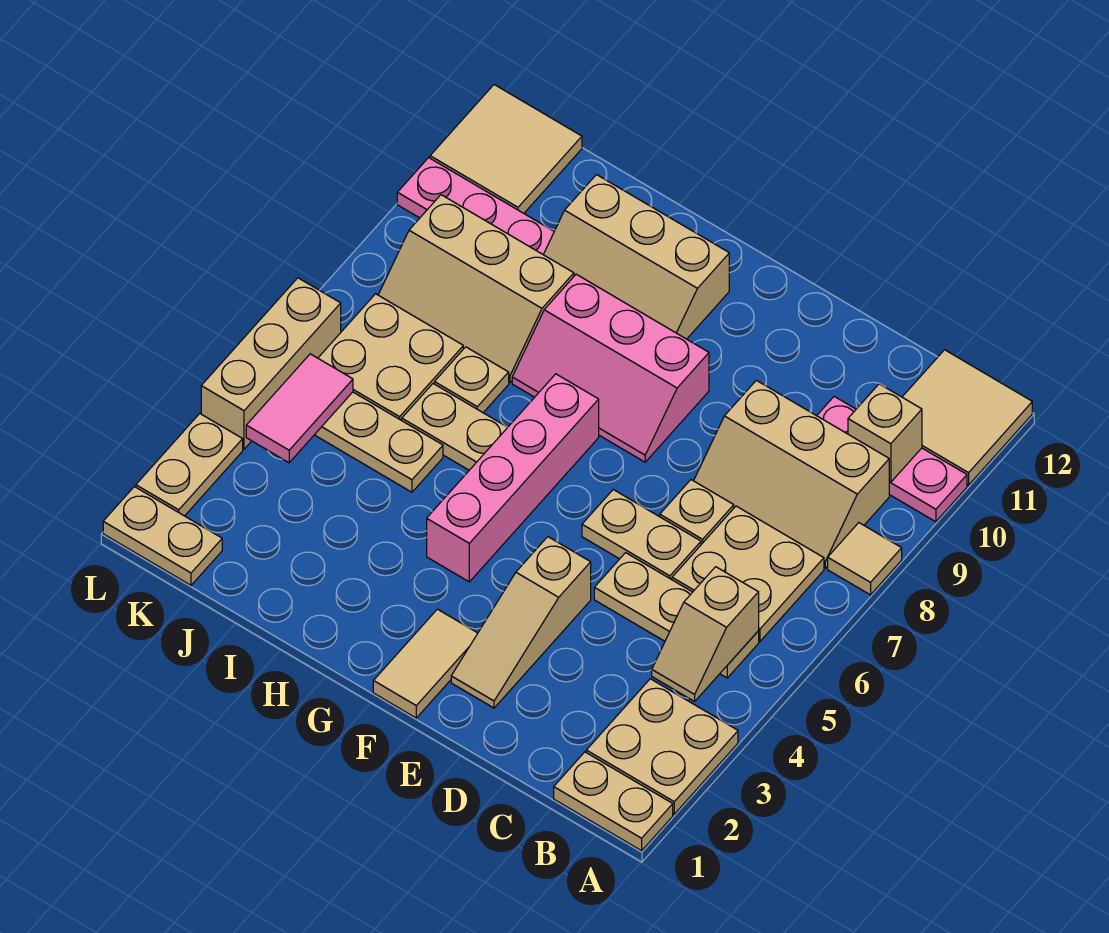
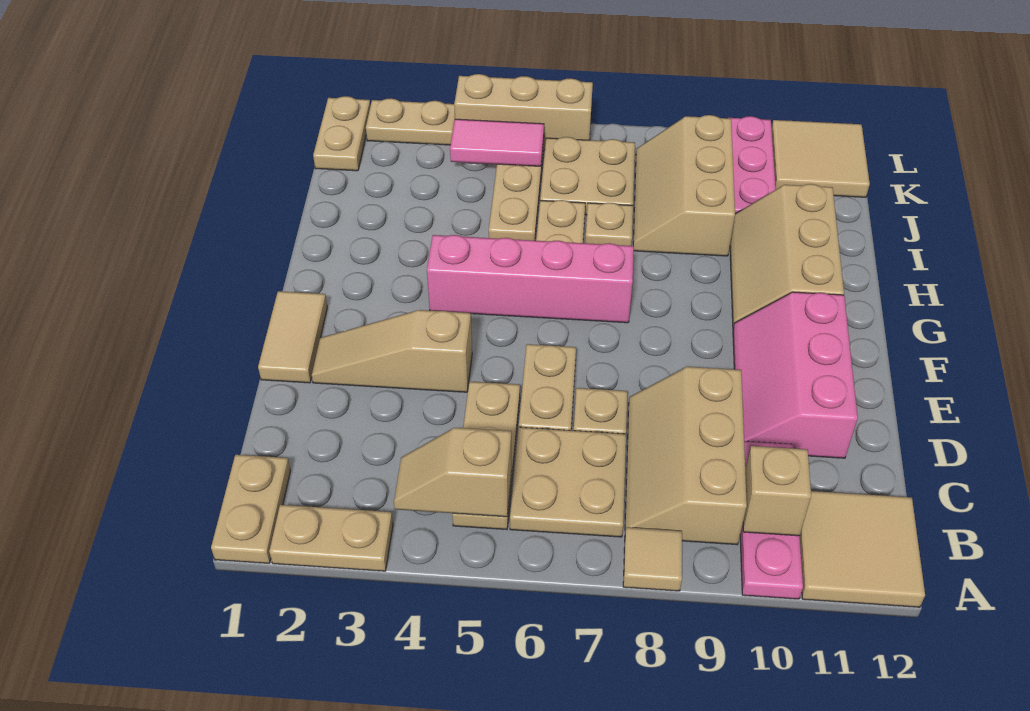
tan 2x2 plate [586,679,738,814] -> tan 1x2 plate [269,505,393,571]
tan 1x2 tile [373,609,478,718] -> tan 1x2 tile turned to [258,291,327,383]
pink 2x3 slope [512,274,709,462] -> pink 2x3 slope moved to [733,292,858,458]

